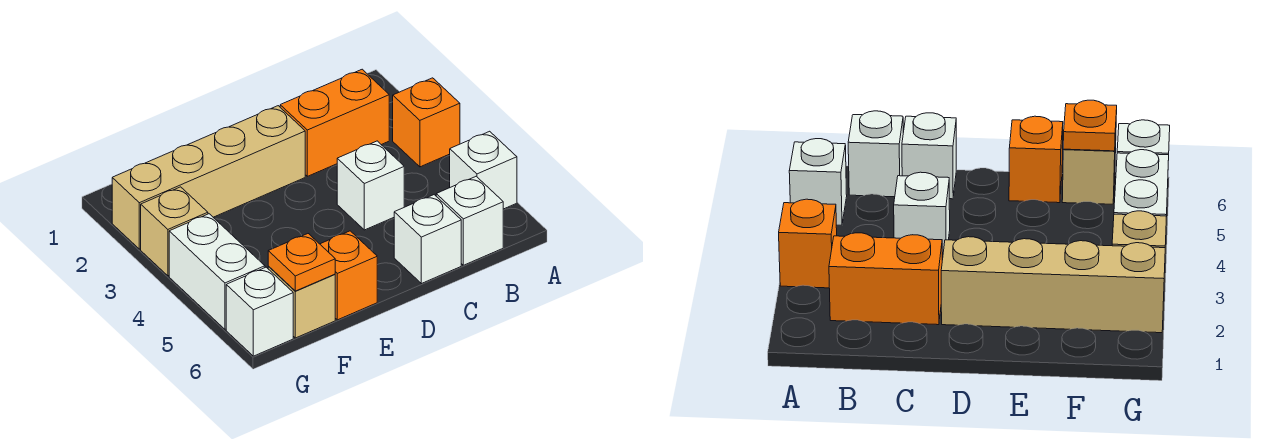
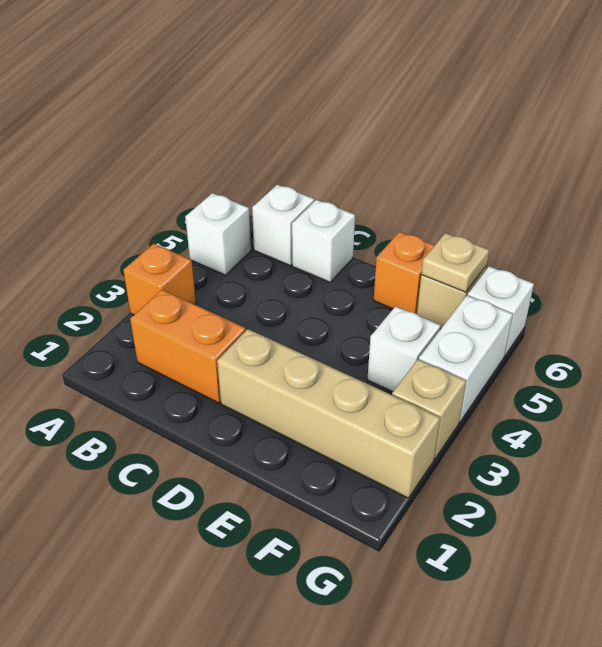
white 1x1 brick [337,141,404,230] -> white 1x1 brick moved to [367,306,441,392]
orange 1x1 plate [268,234,335,291] -> tan 1x1 plate [421,233,489,292]

